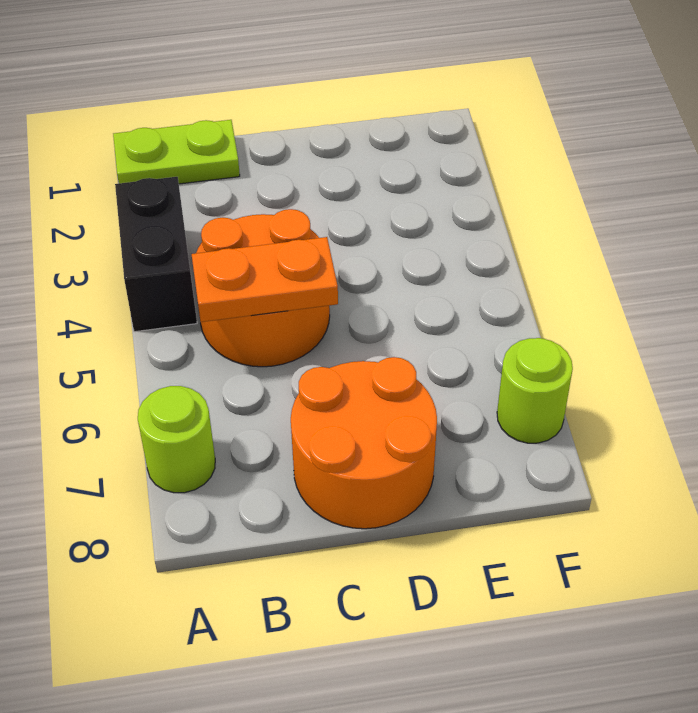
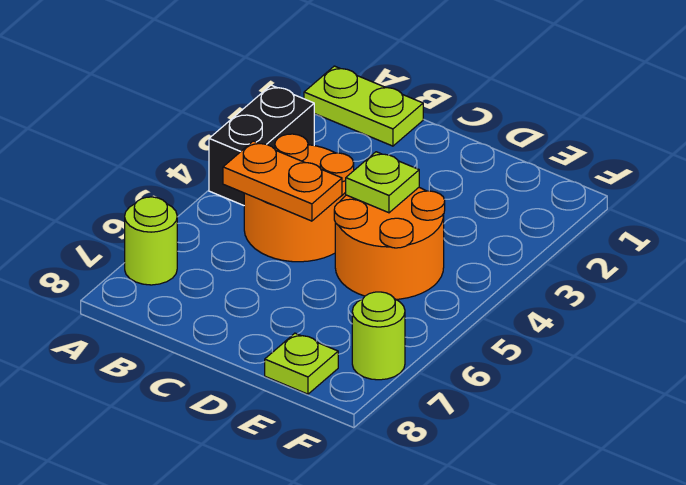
orange 2x2 round brick [291,357,437,529] -> orange 2x2 round brick moved to [334,188,445,299]
none -> lime 1x1 plate [346,152,419,213]
none -> lime 1x1 plate [265,333,338,394]

